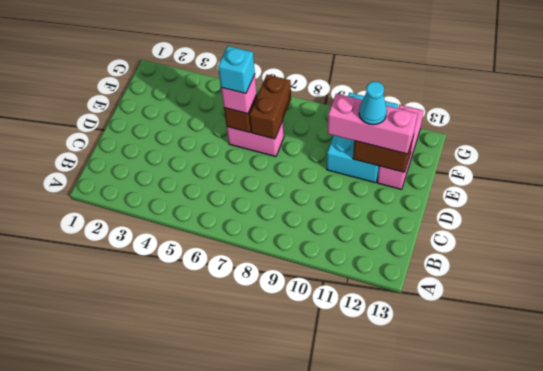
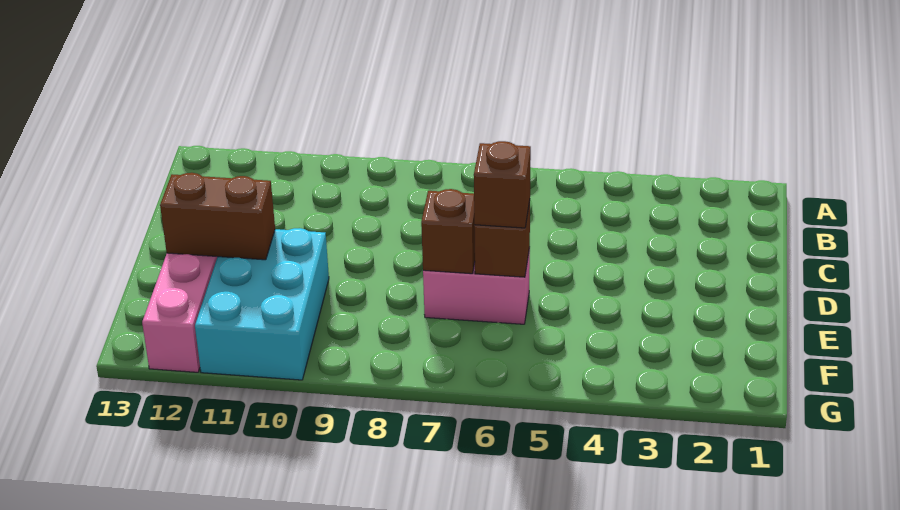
pink 1x1 brick [221,74,257,114] -> brown 1x1 brick [474,141,531,228]
cyan 1x1 brick [218,46,255,94] -> none
brown 1x2 brick [249,75,291,139] -> brown 1x1 brick [421,189,475,274]
pink 1x3 brick [328,94,417,154] -> none
cyan 1x1 cone [359,82,387,125] -> none

